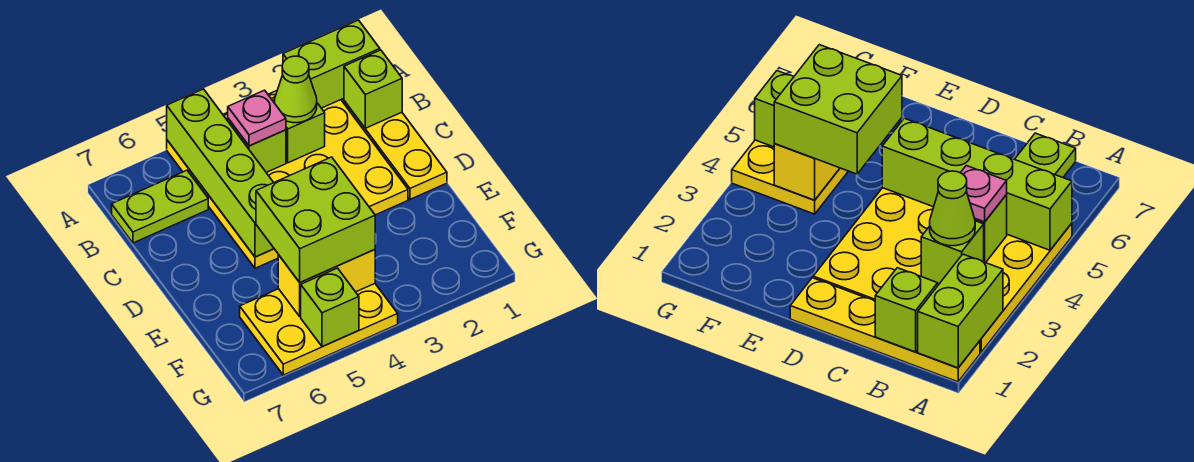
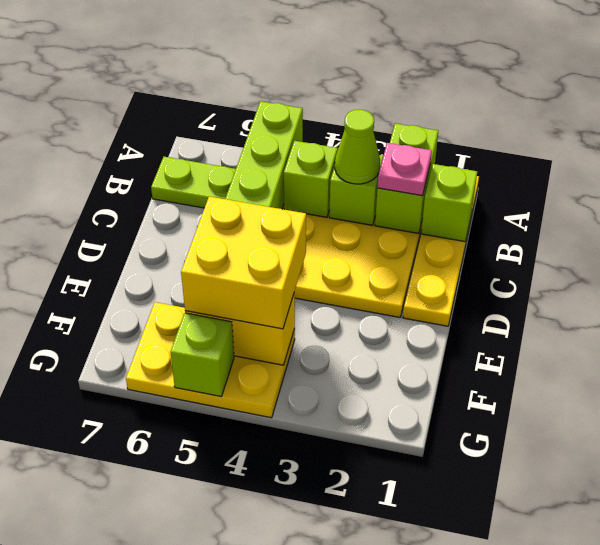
lime 1x2 brick [283,20,380,108] -> lime 1x2 brick turned to [375,123,438,234]
pink 1x1 plate [228,90,286,146] -> pink 1x1 plate moved to [377,143,432,196]
lime 2x2 brick [256,157,375,282] -> yellow 2x2 brick [181,196,306,329]

